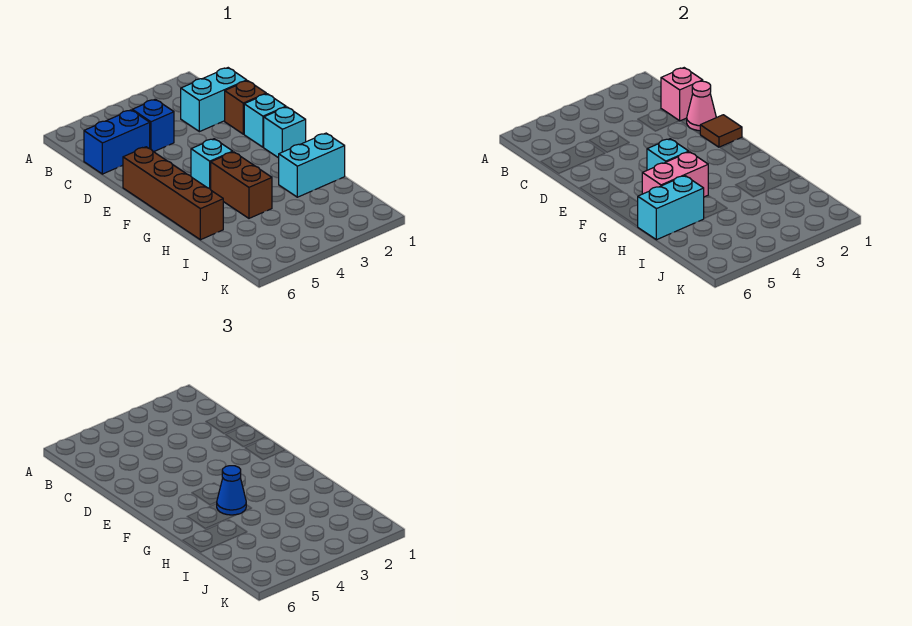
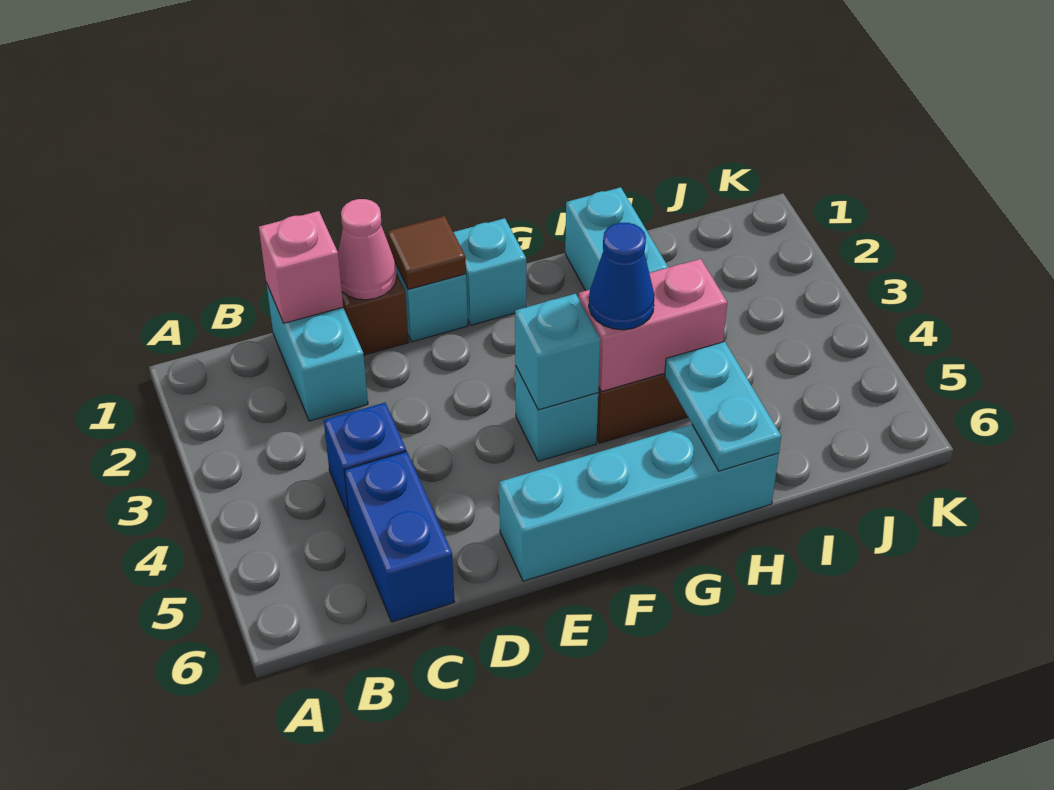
brown 1x4 brick [123,147,223,240] -> cyan 1x4 brick [499,424,779,581]
pink 1x2 brick [642,152,708,197] -> pink 1x2 brick turned to [579,259,727,392]
cyan 1x2 brick [637,176,704,240] -> cyan 1x2 plate [665,342,781,471]

